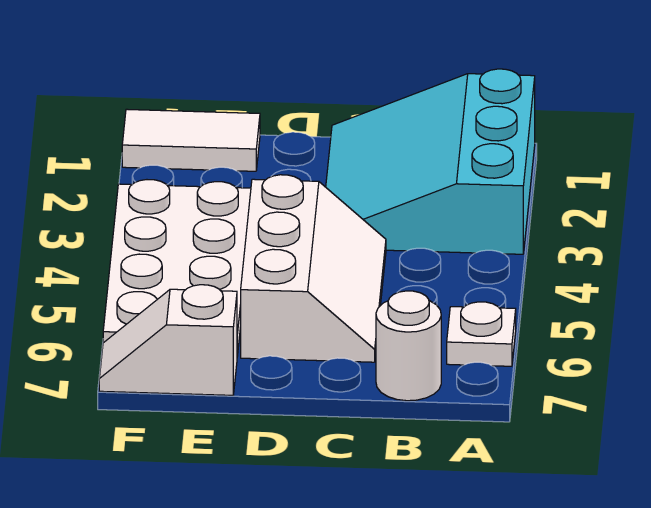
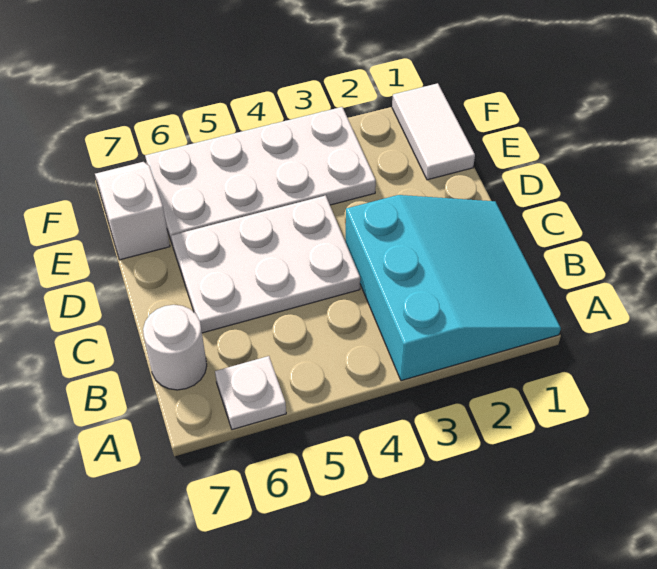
cyan 3x3 slope [326,69,535,254] -> cyan 3x3 slope turned to [345,195,561,381]
white 2x3 slope [241,175,386,362] -> white 2x3 plate [171,195,360,333]

